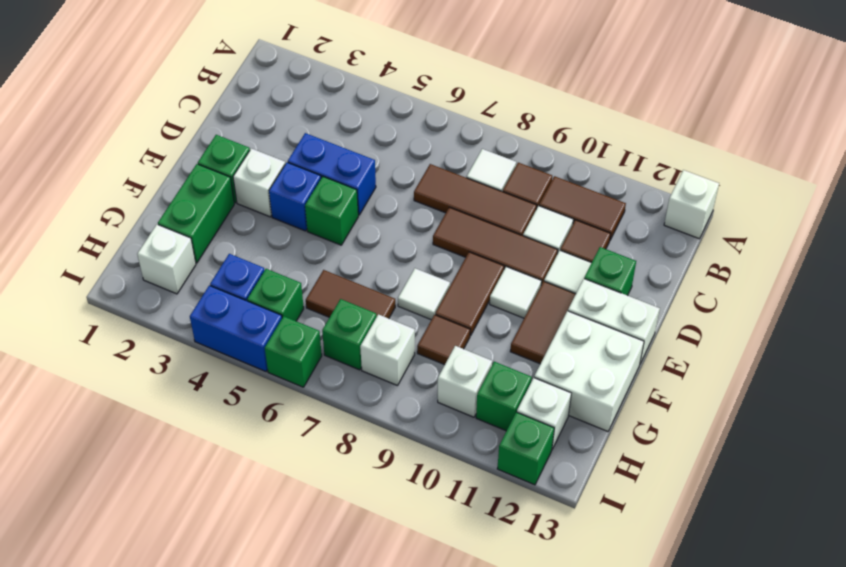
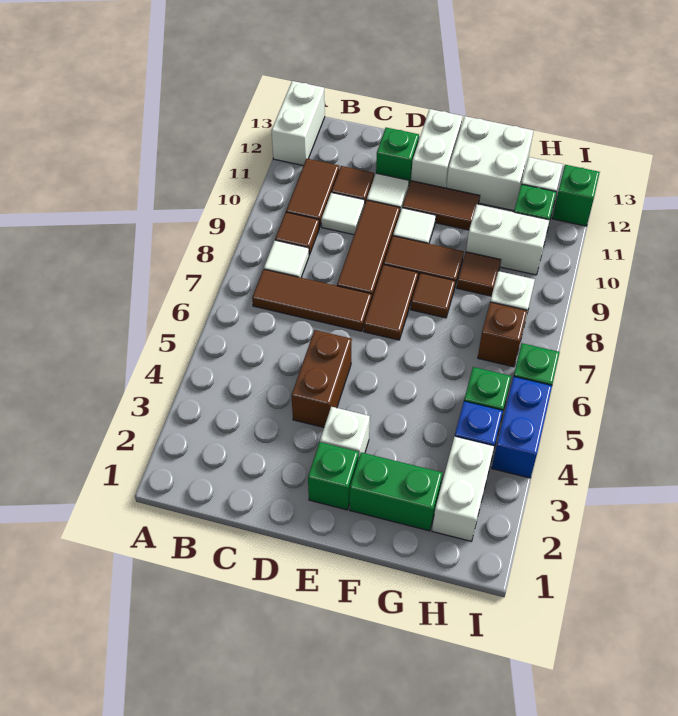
white 1x1 brick [664,170,719,239] -> white 1x2 brick [272,81,325,166]
brown 1x3 tile [414,164,537,236] -> brown 1x3 tile turned to [252,269,372,331]
blue 1x2 brick [288,133,376,215] -> brown 1x2 brick [291,330,352,427]
blue 1x1 brick [269,162,321,231] -> none
green 1x1 brick [305,177,358,245] -> none
white 1x1 tile [398,268,450,320] -> brown 1x1 tile [411,273,455,318]
brown 1x2 tile [306,270,395,318] -> brown 1x2 tile moved to [364,265,418,340]
white 1x1 brick [137,224,196,294] -> white 1x2 brick [432,437,494,541]
green 1x1 brick [322,299,377,370] -> brown 1x1 brick [478,302,527,367]
white 1x1 brick [438,346,492,417] -> white 1x2 brick [466,204,549,275]

